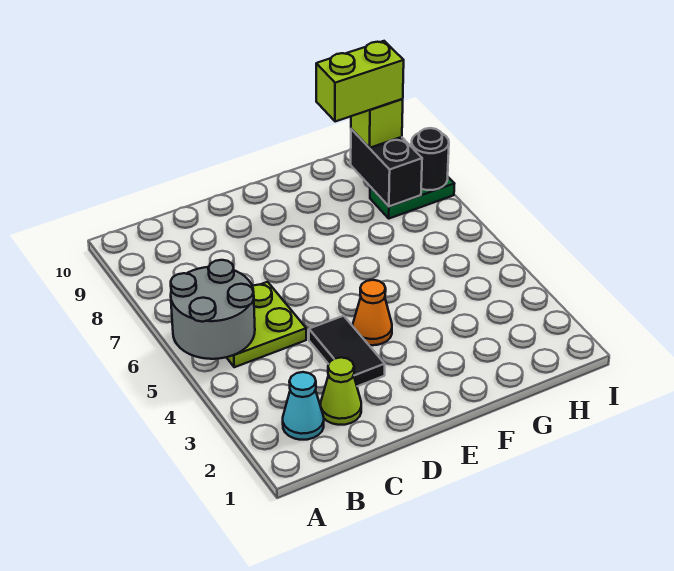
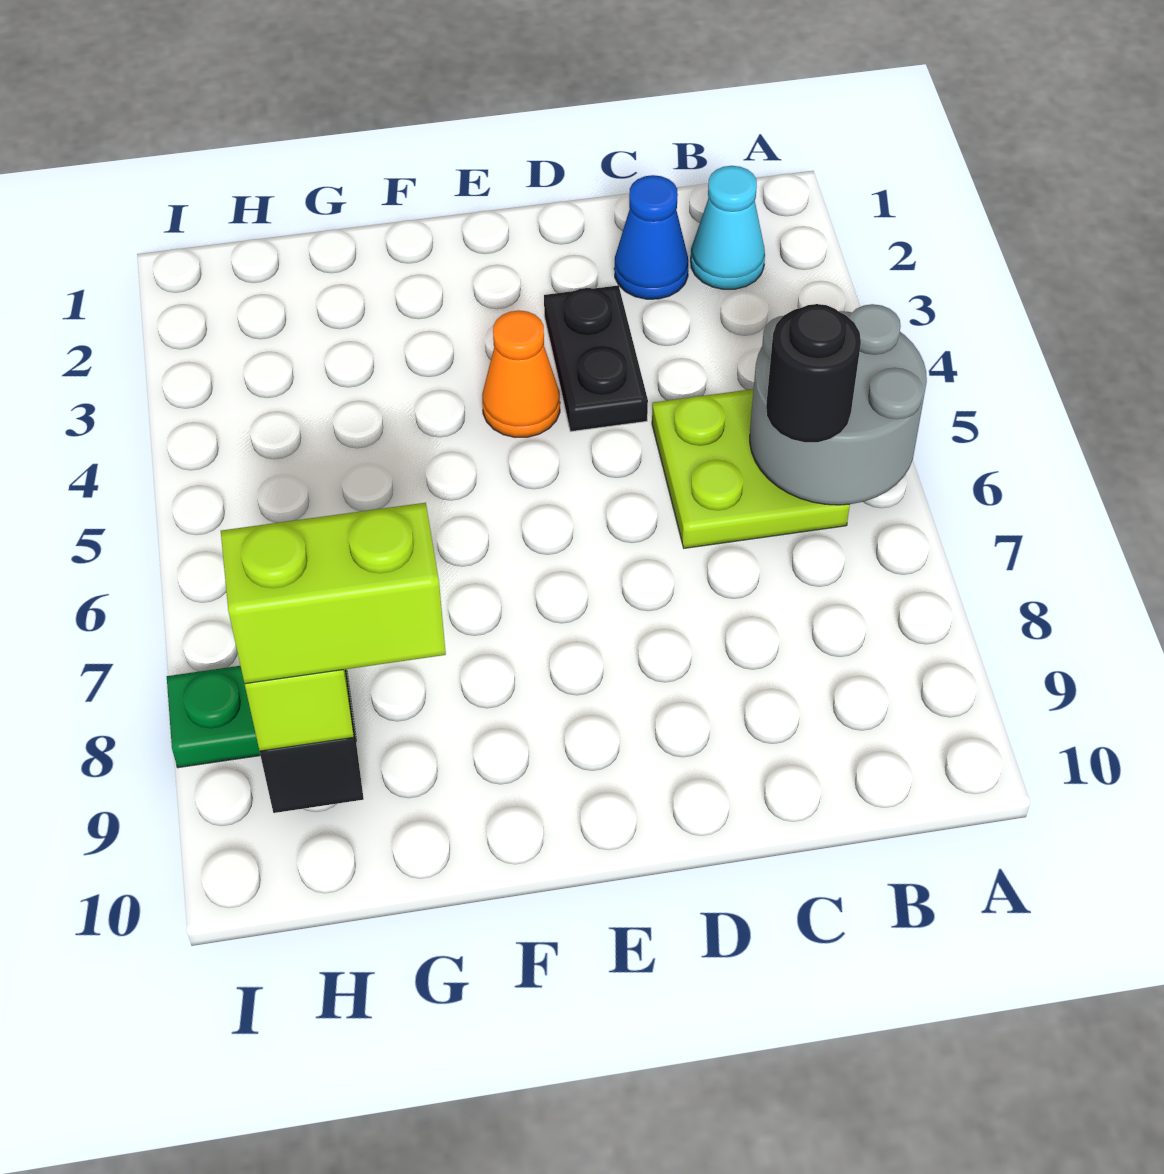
lime 1x1 cone [321,357,361,425] -> blue 1x1 cone [614,175,688,299]
black 1x2 tile [309,316,385,386] -> black 1x2 plate [544,285,648,432]
black 1x1 round brick [411,128,449,190] -> black 1x1 round brick moved to [766,304,861,442]

